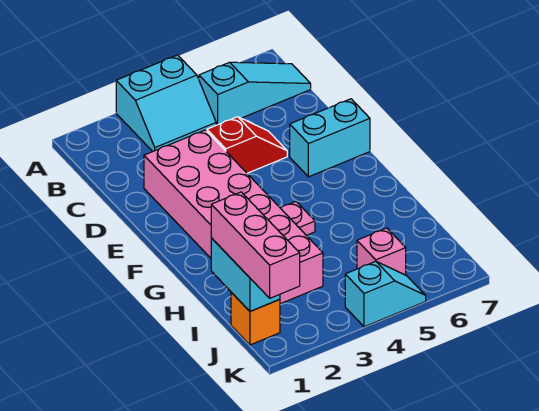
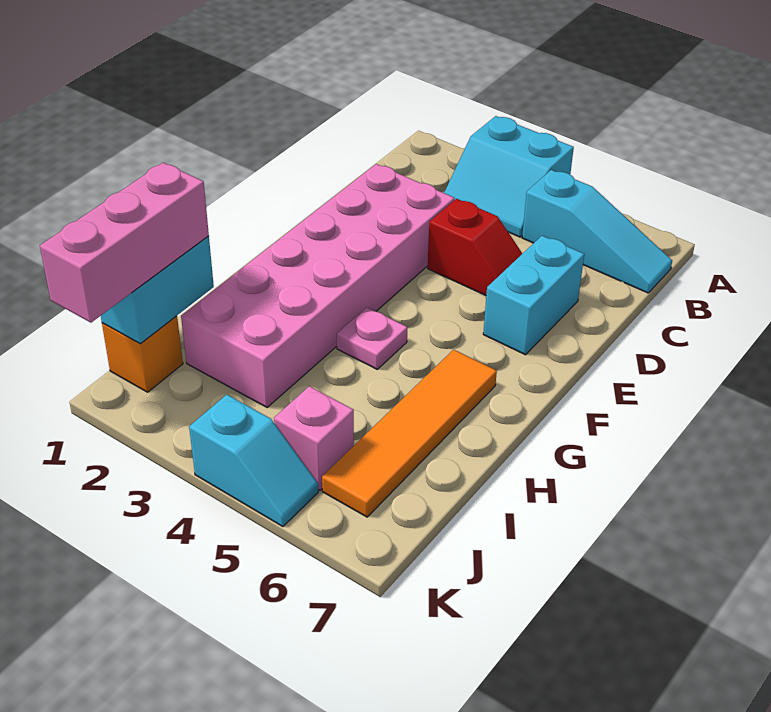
cyan 1x2 brick [290,99,370,177] -> cyan 1x2 brick turned to [483,236,584,355]
none -> orange 1x4 tile [322,350,497,517]

